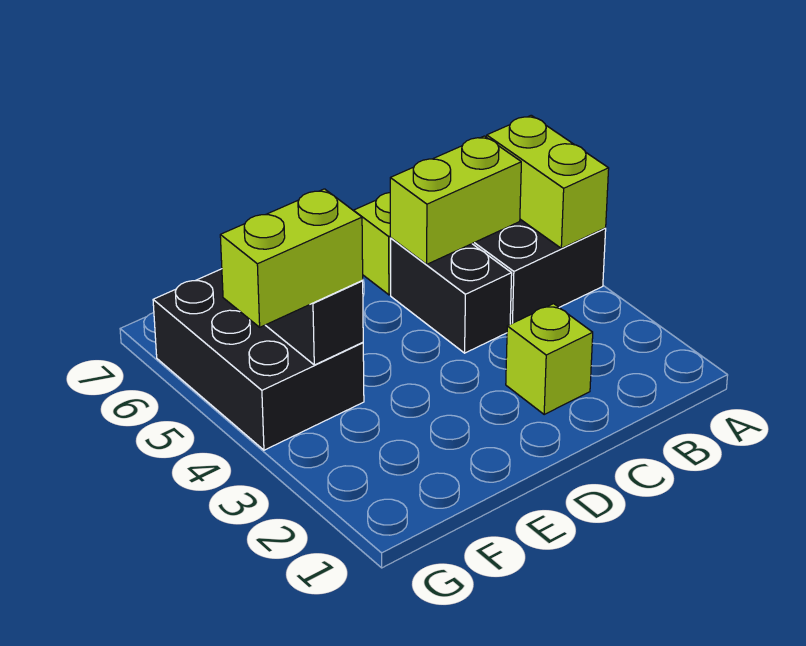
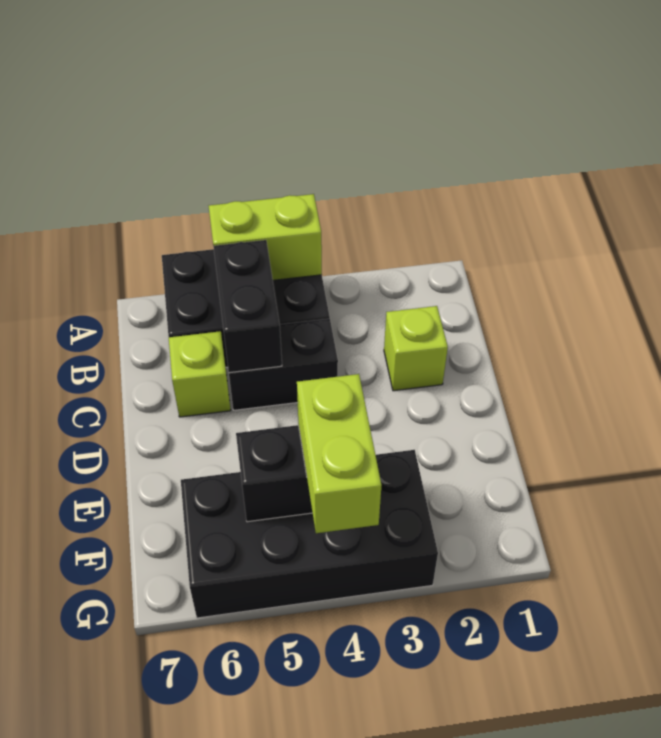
lime 1x2 brick [390,136,521,264] -> black 1x2 brick [213,240,282,373]
black 2x3 brick [153,269,364,450] -> black 2x4 brick [181,450,438,618]

